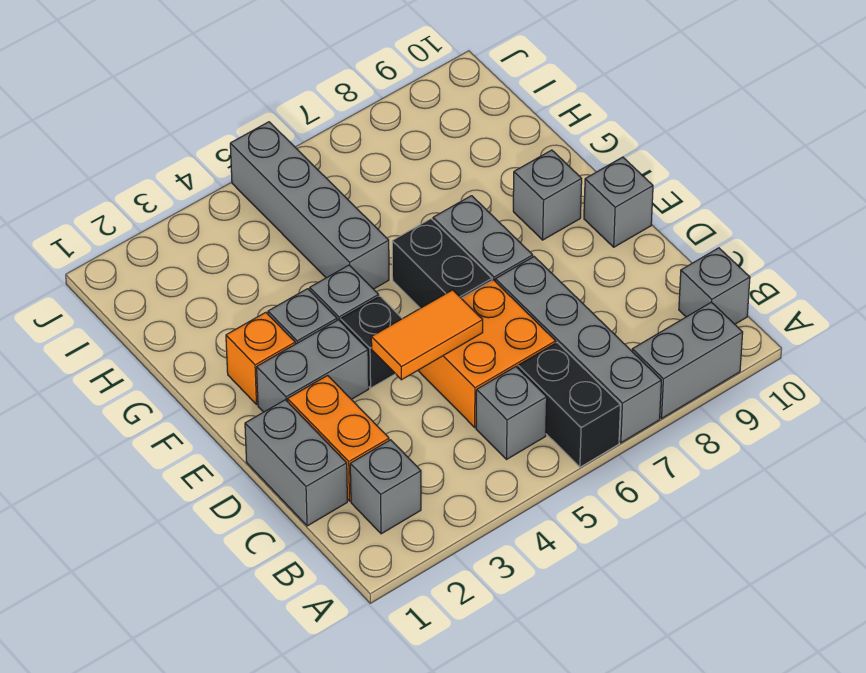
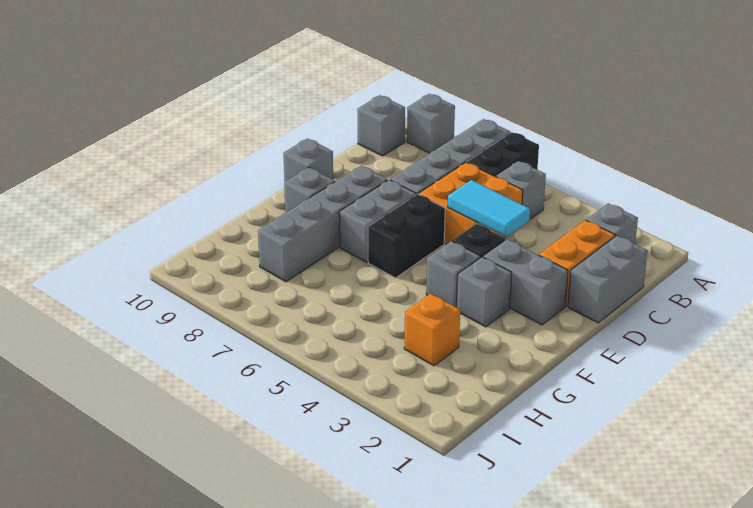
grey 1x2 brick [632,302,743,418] -> grey 1x1 brick [407,94,455,153]
orange 1x2 tile [371,290,483,380] -> cyan 1x2 tile [448,180,530,237]
orange 1x1 brick [226,312,295,404] -> orange 1x1 brick moved to [404,294,460,366]
grey 1x4 brick [230,122,389,289] -> grey 1x4 brick moved to [258,166,388,282]

